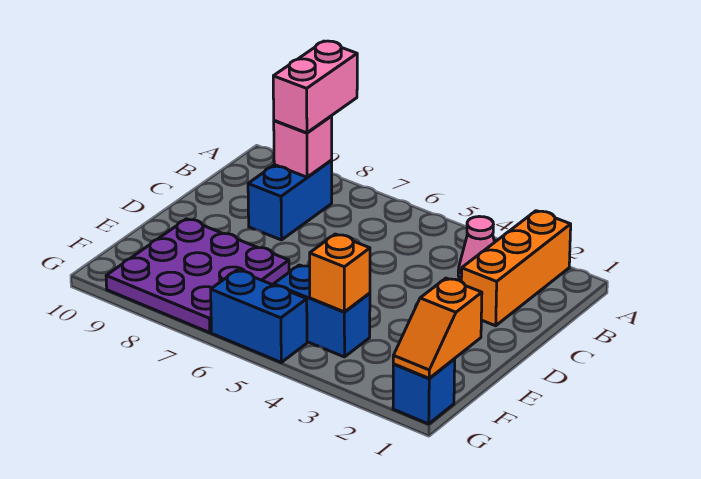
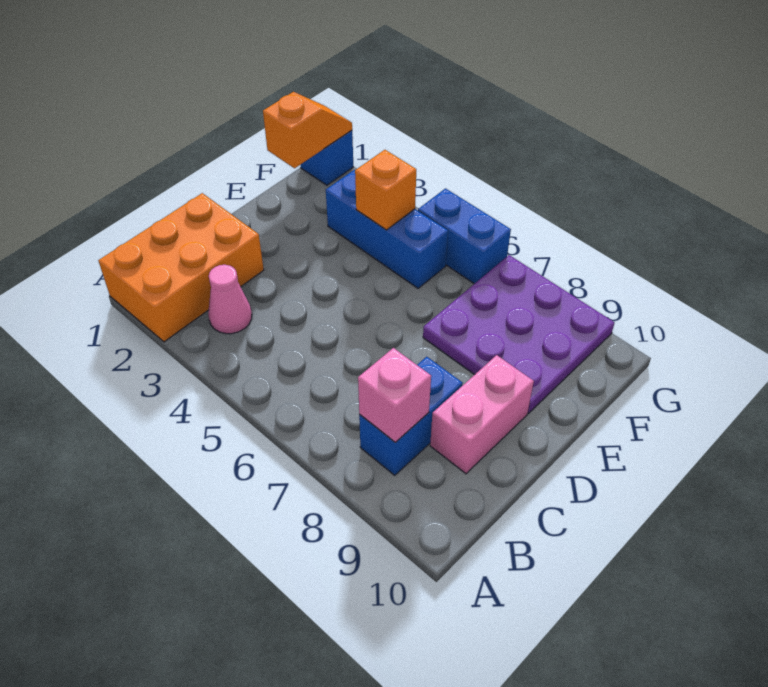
orange 1x3 brick [461,211,571,326] -> orange 2x3 brick [98,193,264,342]
pink 1x2 brick [273,41,357,133] -> pink 1x2 brick moved to [430,355,534,474]
blue 1x2 brick [274,265,370,357] -> blue 1x3 brick [326,170,448,288]

